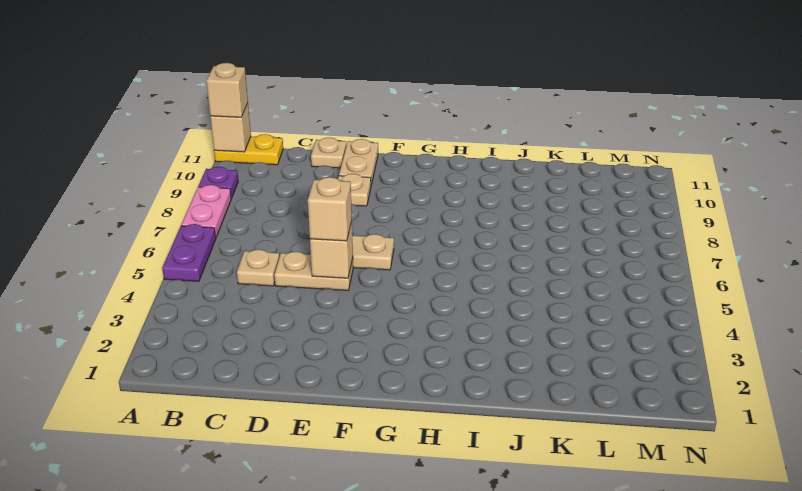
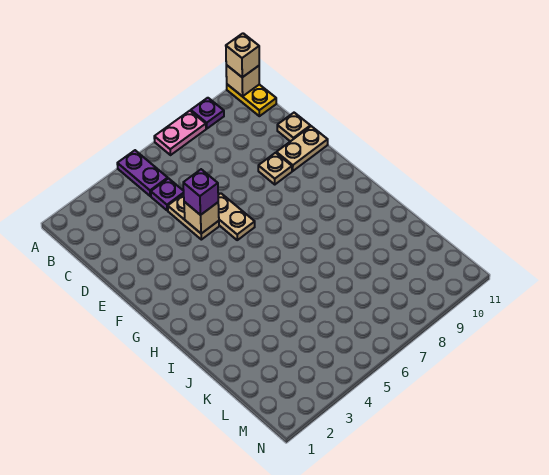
purple 1x2 plate [162,224,216,281] -> purple 1x2 plate turned to [117,150,168,196]
tan 1x1 plate [237,249,279,286] -> purple 1x1 plate [151,178,184,210]
tan 1x1 brick [308,177,352,241] -> purple 1x1 brick [183,169,218,215]

